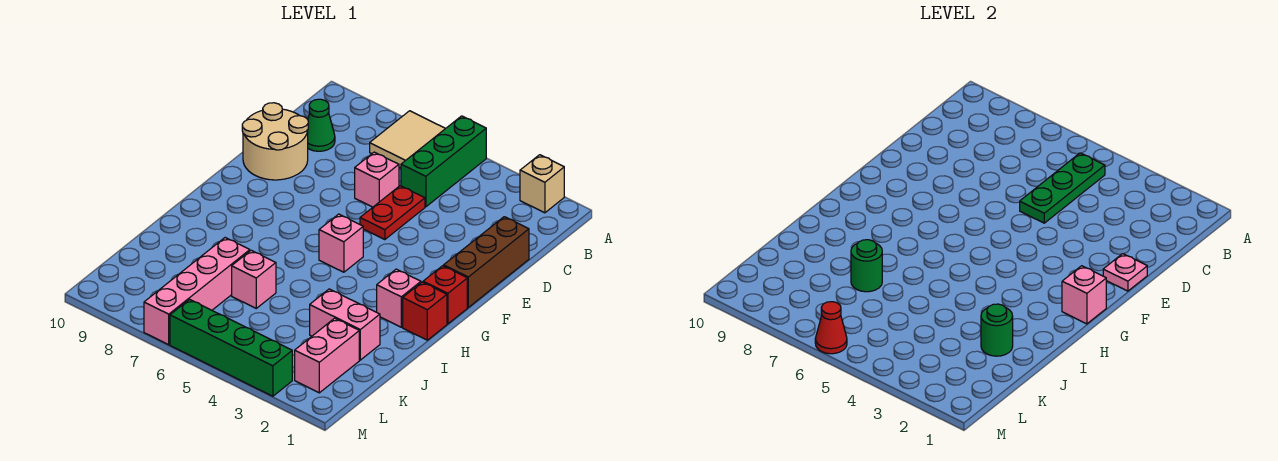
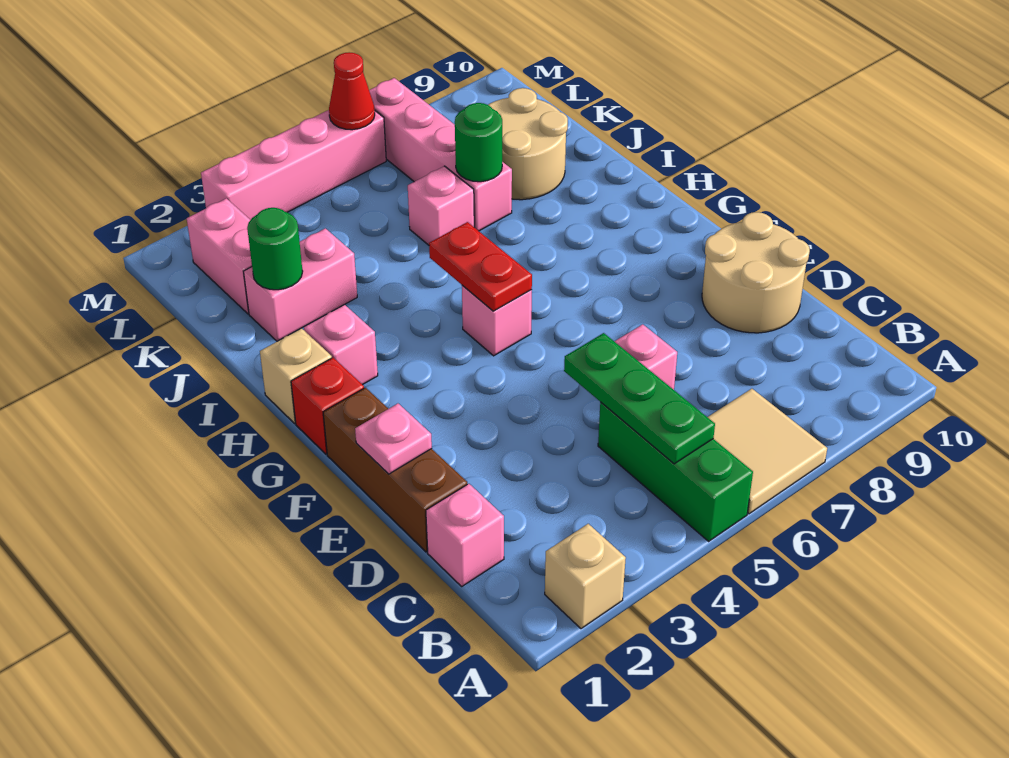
green 1x1 cone [308,99,335,151] -> none
red 1x2 plate [360,186,425,240] -> red 1x2 plate moved to [429,222,532,311]
pink 1x1 brick [1062,266,1106,324] -> pink 1x1 brick moved to [426,484,504,586]
red 1x1 brick [403,282,447,340] -> tan 1x1 brick [260,328,332,423]
none -> tan 2x2 round brick [488,88,568,200]
green 1x4 brick [170,299,292,396] -> pink 1x4 brick [201,110,386,220]

